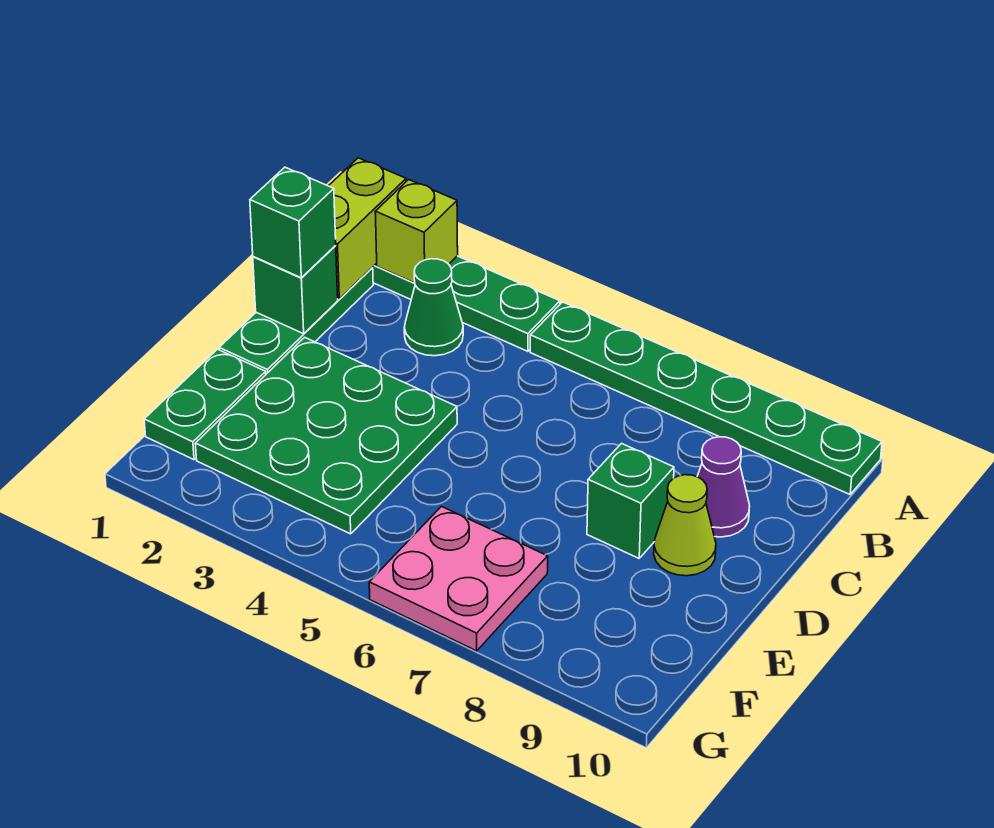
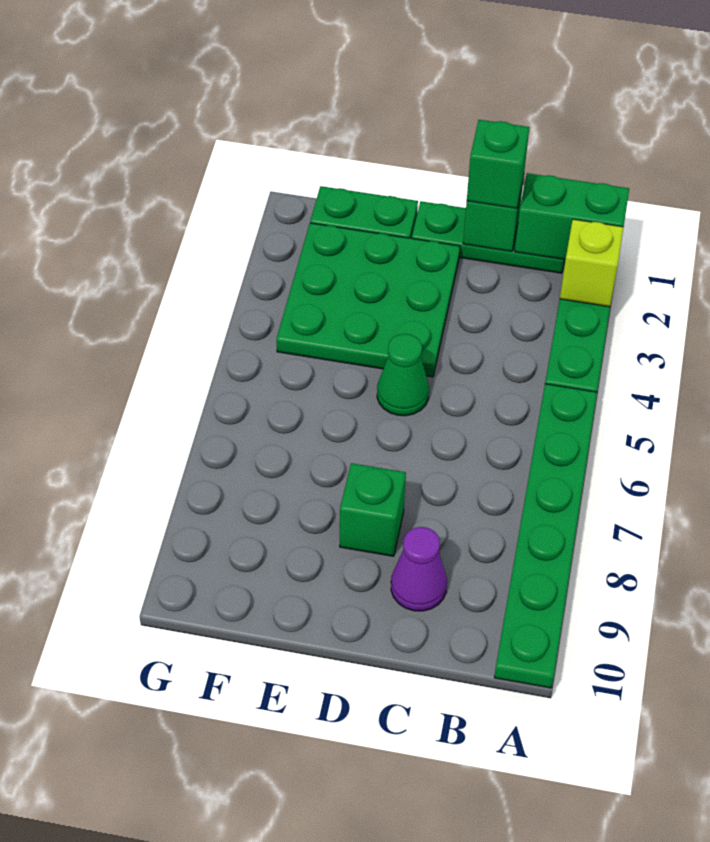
lime 1x2 brick [329,158,406,299] -> green 1x2 brick [515,173,629,260]
green 1x1 cone [404,259,463,356] -> green 1x1 cone moved to [377,334,429,416]
lime 1x1 cone [654,475,716,576] -> none
pink 2x2 plate [369,507,548,651] -> none

